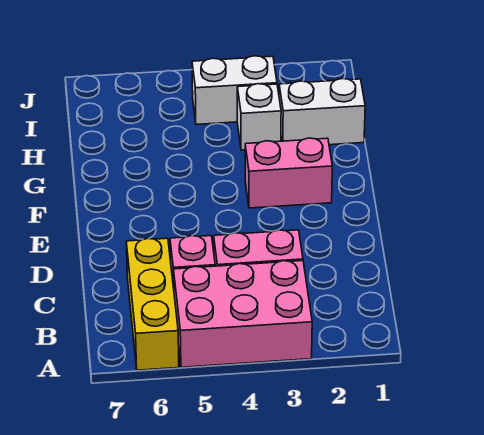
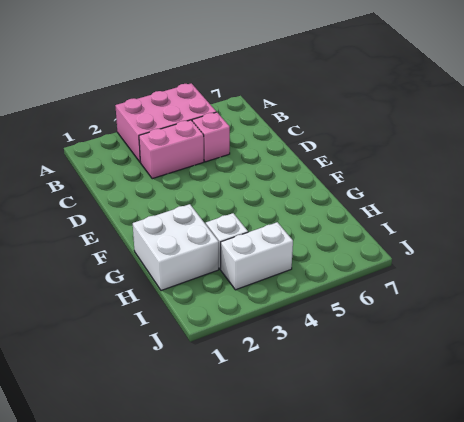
yellow 1x3 brick [126,238,179,370] -> none
pink 1x2 brick [245,138,332,208] -> none
white 1x2 brick [279,79,365,145] -> white 2x2 brick [133,204,219,291]

